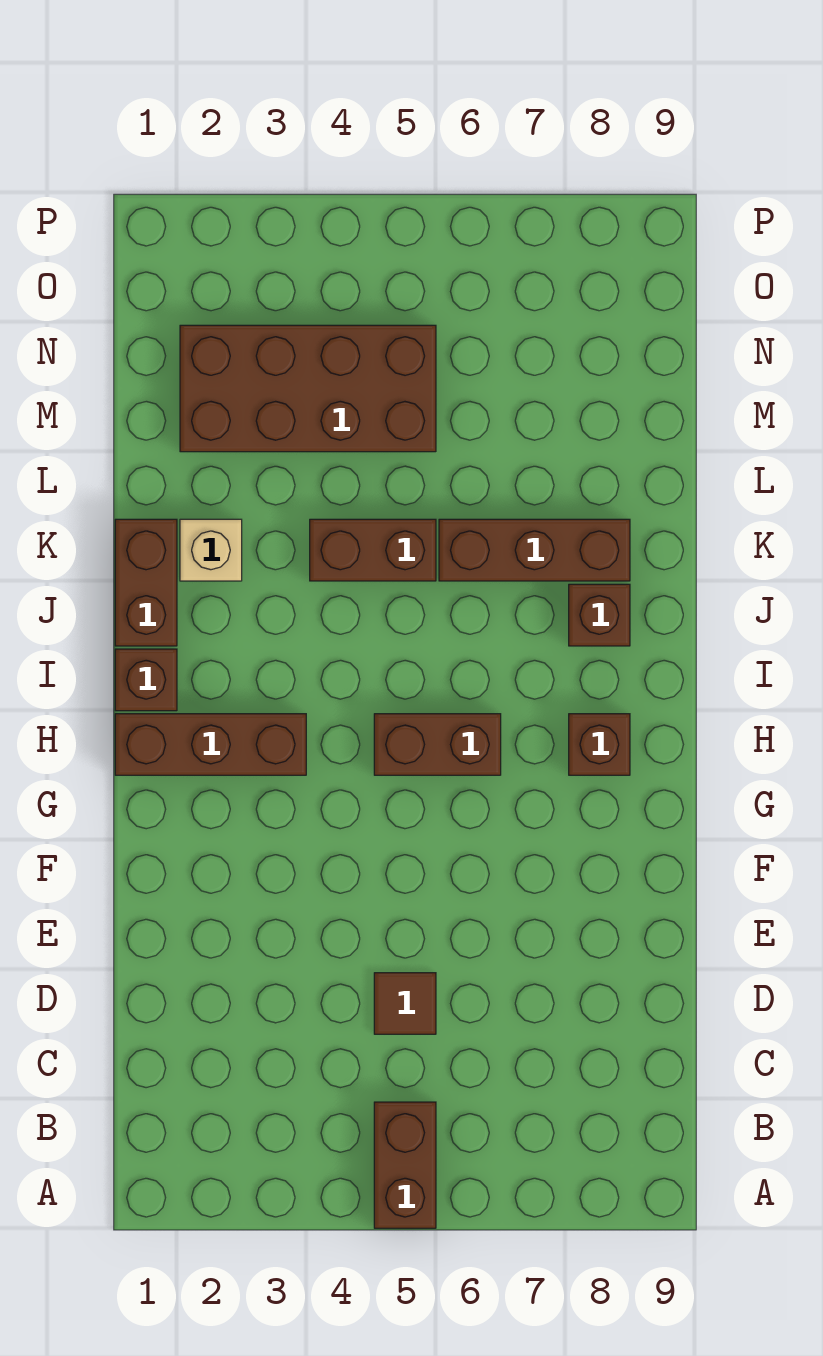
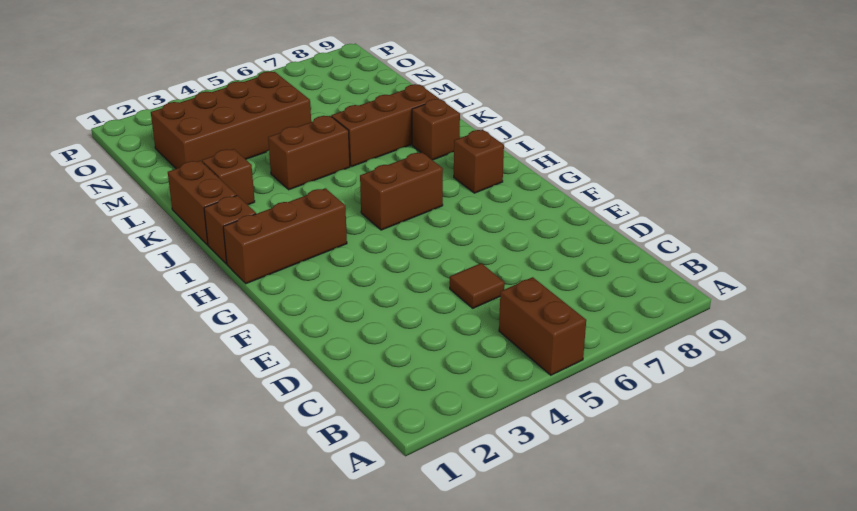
tan 1x1 brick [180,519,242,581] -> brown 1x1 brick [202,149,255,205]

